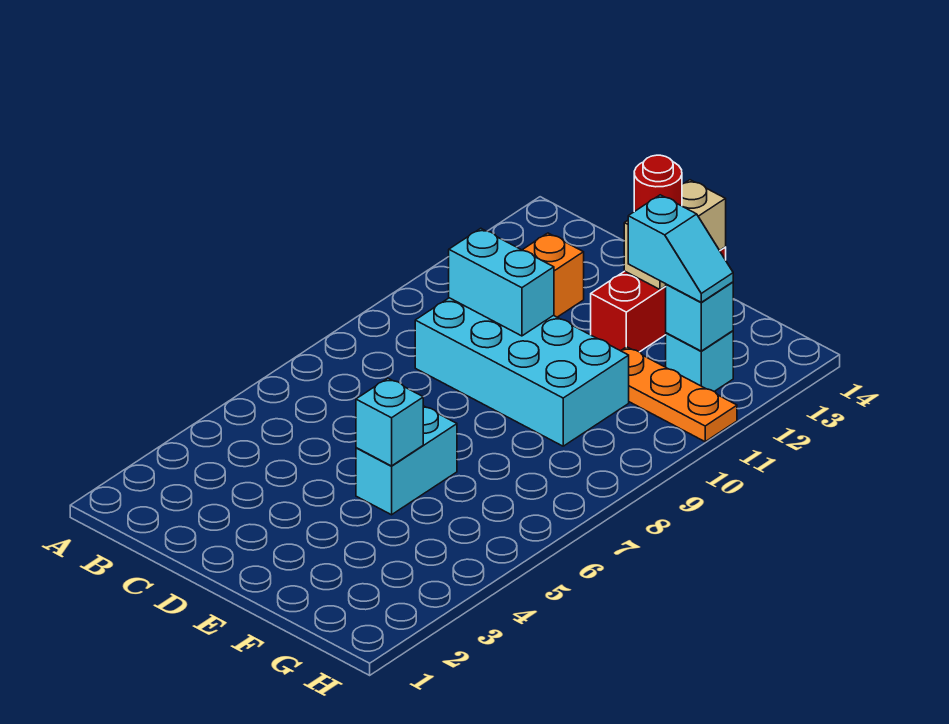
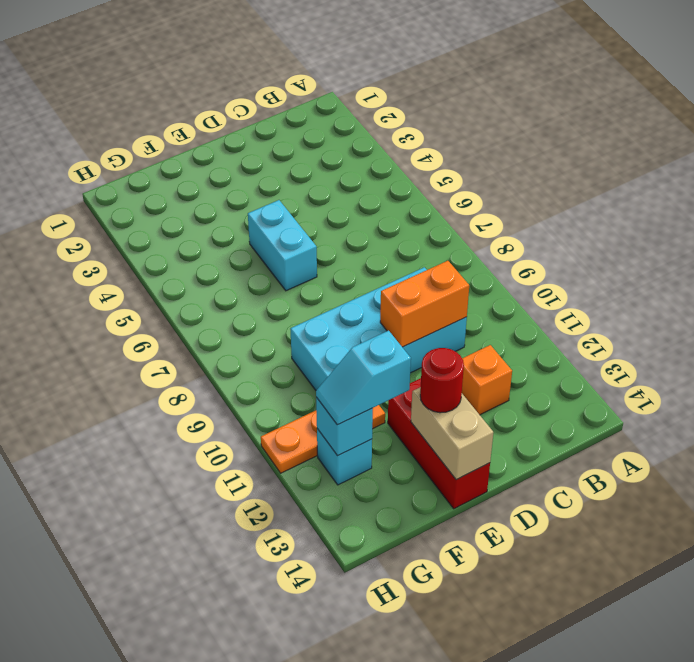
cyan 1x2 brick [449,228,554,336] -> orange 1x2 brick [380,261,469,347]
cyan 1x1 brick [356,378,423,466] -> none

